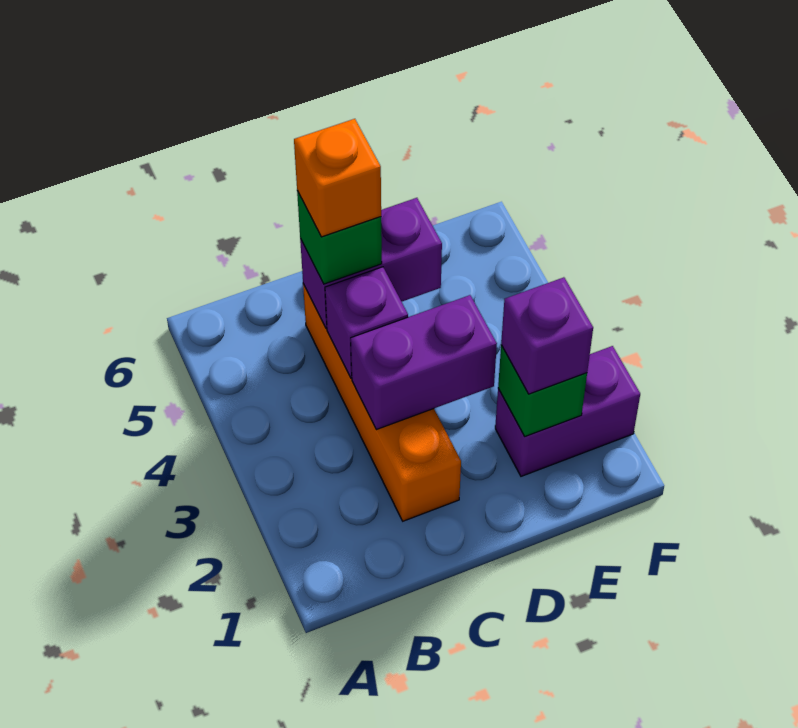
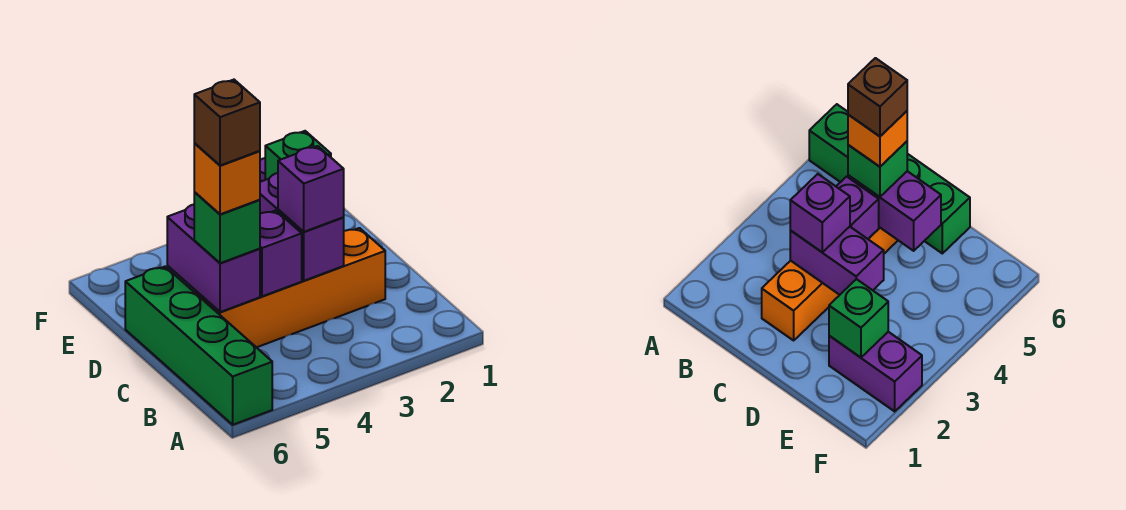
none -> green 1x4 brick [125,267,272,425]
none -> brown 1x1 brick [194,80,260,166]
purple 1x1 brick [501,277,593,394] -> purple 1x1 brick moved to [278,146,344,232]

